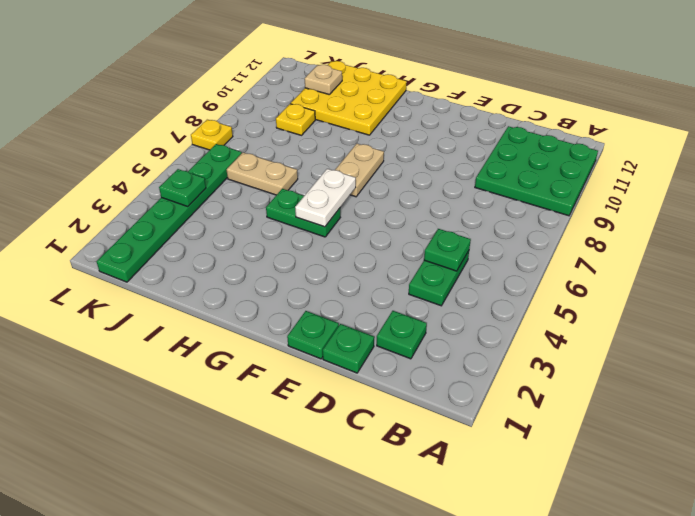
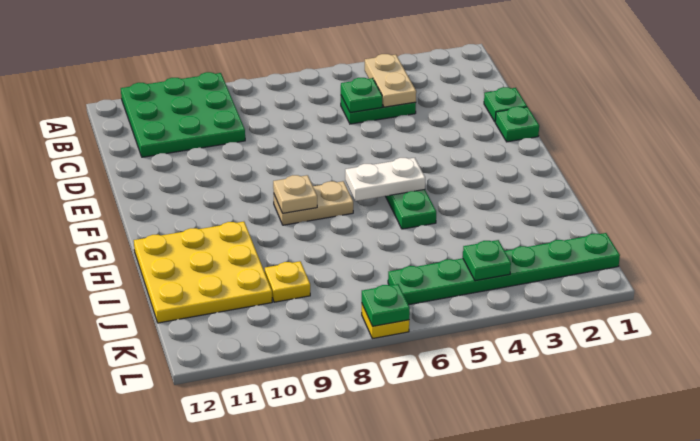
green 1x1 plate [377,311,427,359] -> green 1x1 plate moved to [362,284,410,326]
tan 1x2 plate [227,153,298,195] -> tan 1x2 plate moved to [365,54,416,107]
tan 1x1 plate [305,65,342,95] -> tan 1x1 plate moved to [273,175,317,213]

